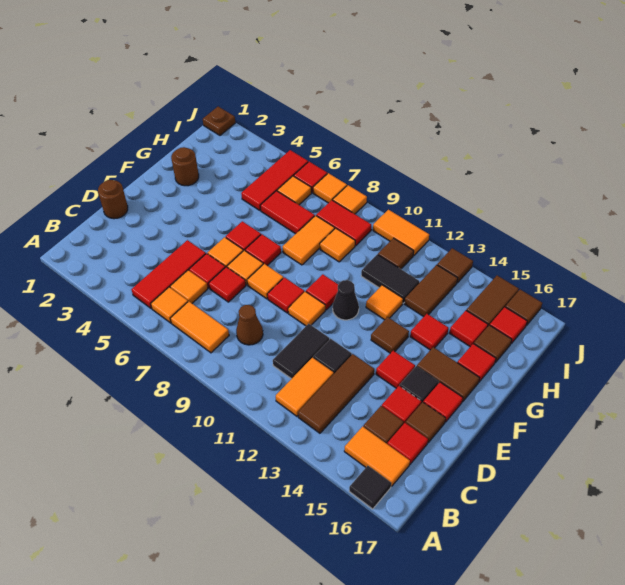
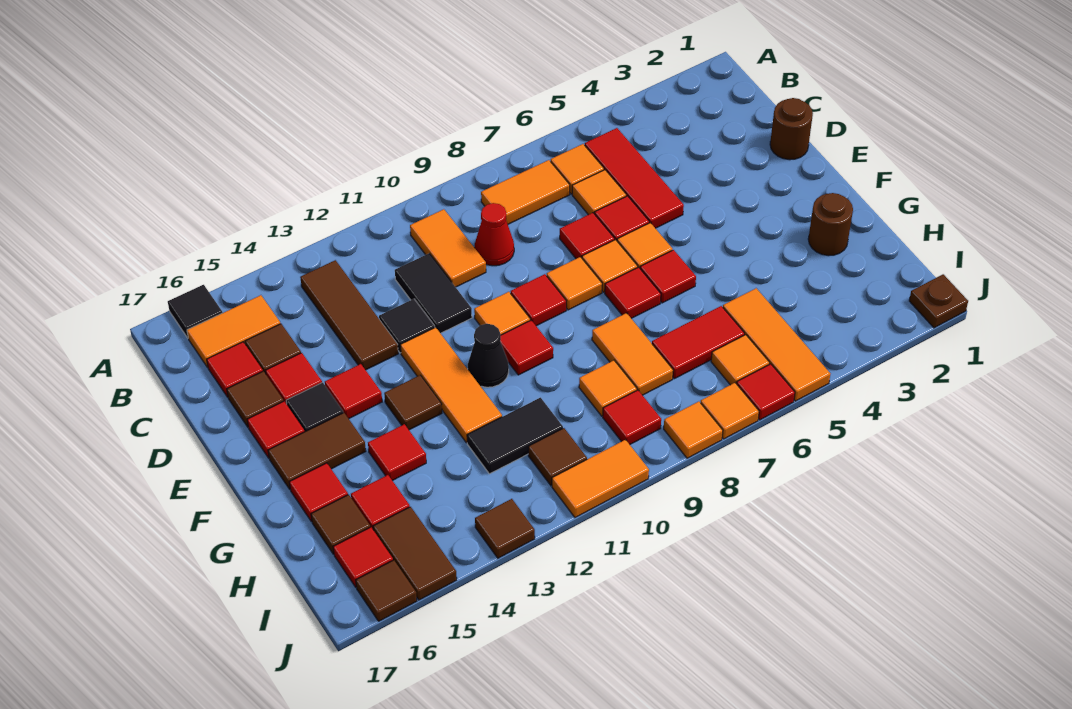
orange 1x2 tile [276,358,334,416] -> orange 1x2 tile moved to [410,209,486,287]
brown 1x1 cone [236,305,263,345] -> red 1x1 cone [475,203,514,266]
orange 1x1 tile [366,285,403,320] -> orange 1x3 tile [400,327,502,443]
red 1x3 tile [241,150,308,210] -> orange 1x3 tile [723,288,830,401]
brown 1x2 tile [404,265,458,317] -> none
red 1x2 tile [316,200,371,246] -> red 1x1 tile [603,390,661,444]

